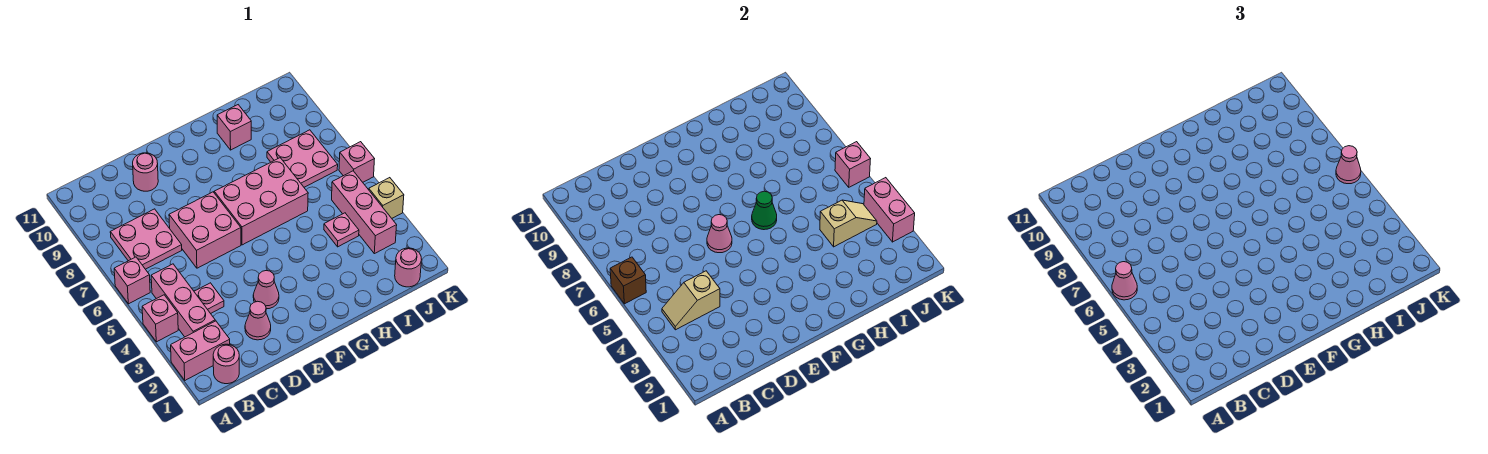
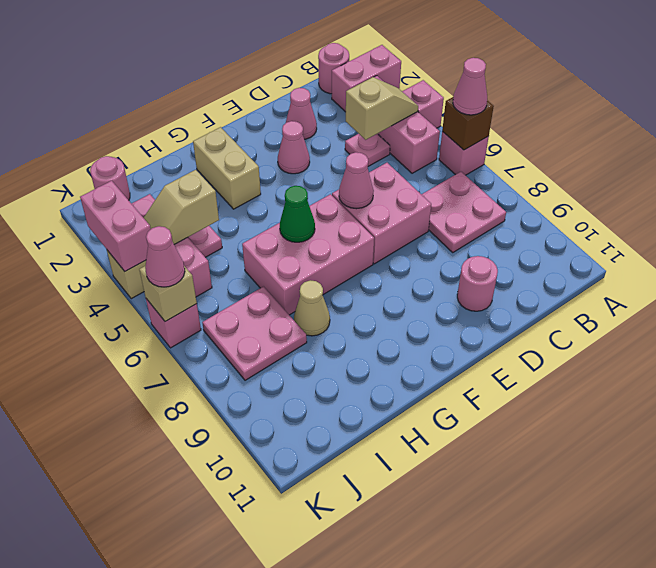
none -> tan 1x2 brick [193,127,261,209]
none -> tan 1x1 cone [294,280,330,336]
pink 1x1 brick [217,105,251,150] -> none
pink 1x1 brick [835,142,870,187] -> tan 1x1 brick [139,266,197,322]

